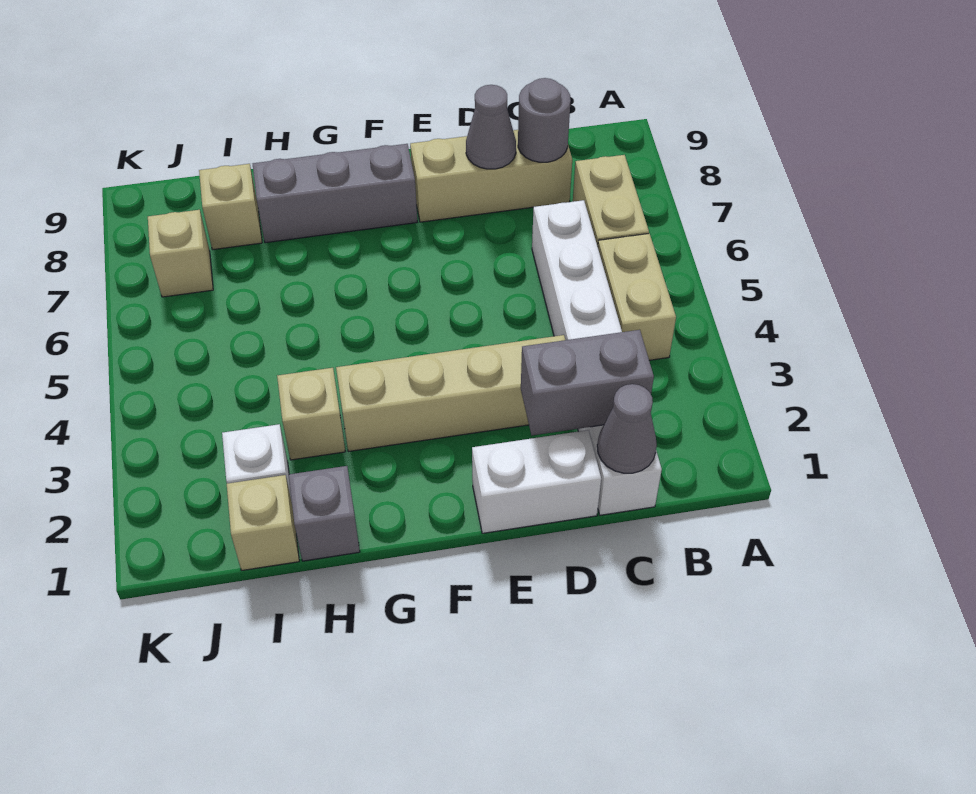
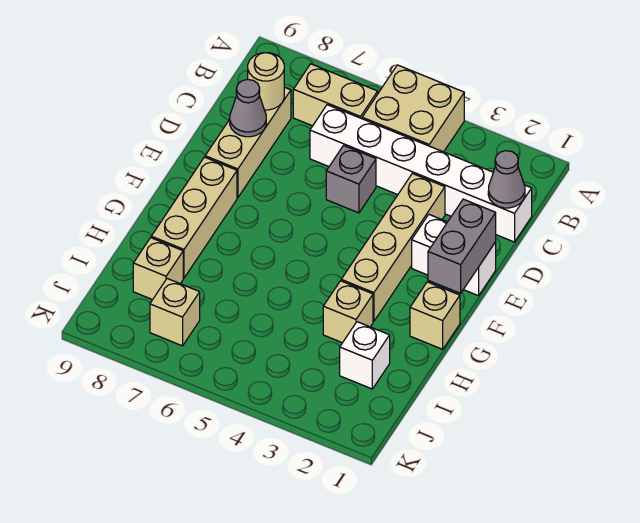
tan 1x2 brick [598,233,676,360] -> tan 2x2 brick [362,65,464,152]
grey 1x2 brick [521,330,654,435] -> grey 1x2 brick moved to [428,199,496,293]
grey 1x1 round brick [518,78,571,162] -> tan 1x1 round brick [248,53,284,110]
white 1x2 brick [472,430,601,533] -> white 1x2 brick turned to [412,215,496,296]
grey 1x3 brick [253,144,417,243] -> tan 1x3 brick [151,157,237,278]
grey 1x1 brick [289,466,360,561] -> grey 1x1 brick moved to [326,146,376,213]
tan 1x1 brick [227,475,299,570] -> tan 1x1 brick moved to [410,282,460,349]

